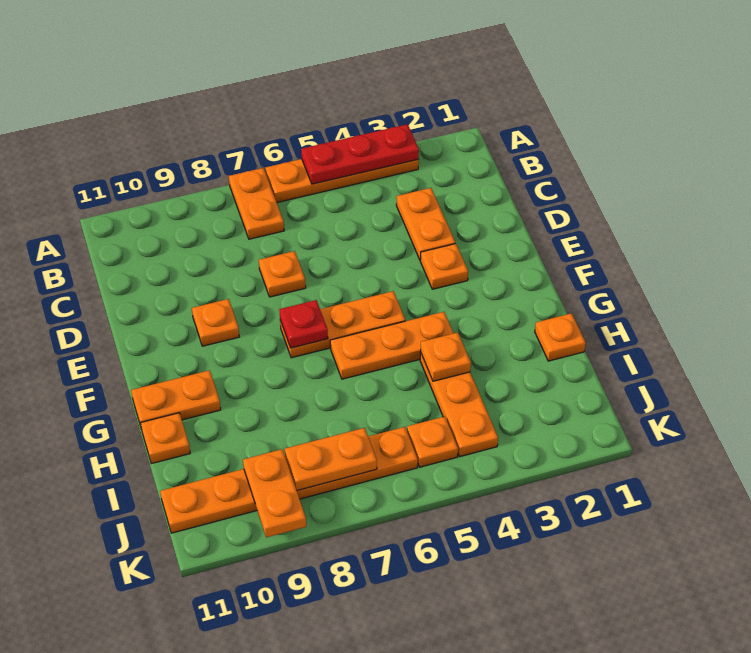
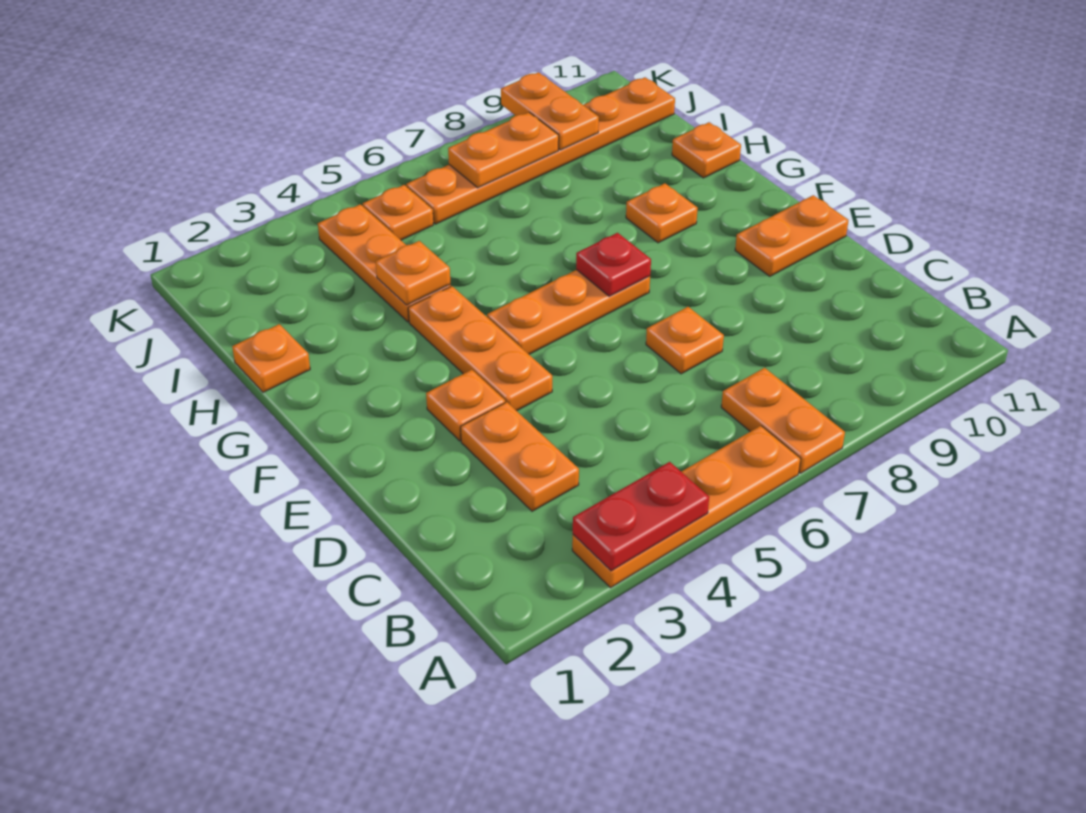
red 1x3 plate [301,124,419,184] -> red 1x2 plate [573,462,709,571]
orange 1x1 plate [192,299,239,346] -> orange 1x1 plate moved to [626,183,698,243]
orange 1x3 plate [330,312,453,379] -> orange 1x3 plate turned to [408,286,552,411]
orange 1x2 plate [131,370,221,426] -> orange 1x2 plate moved to [735,195,849,276]

